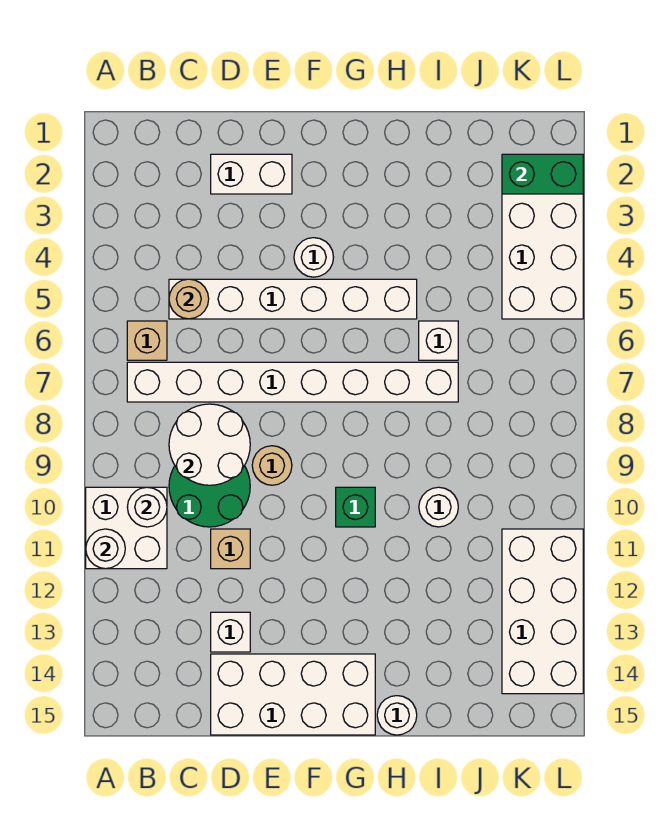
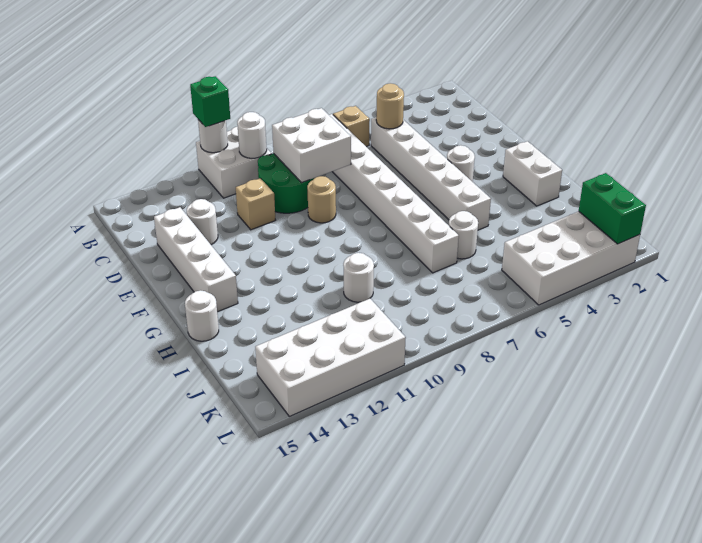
white 2x2 round brick [169,404,250,485] -> white 2x2 brick [272,108,351,183]
white 1x2 brick [211,154,292,194] -> white 1x2 brick moved to [503,141,562,206]
white 1x1 brick [211,612,250,652] -> white 1x1 round brick [187,199,218,245]
white 2x4 brick [211,654,375,735] -> white 1x4 brick [154,207,238,312]
green 1x1 brick [336,487,375,527] -> green 1x1 brick moved to [190,76,230,127]
white 1x1 brick [419,321,458,360] -> white 1x1 round brick [449,211,478,259]

